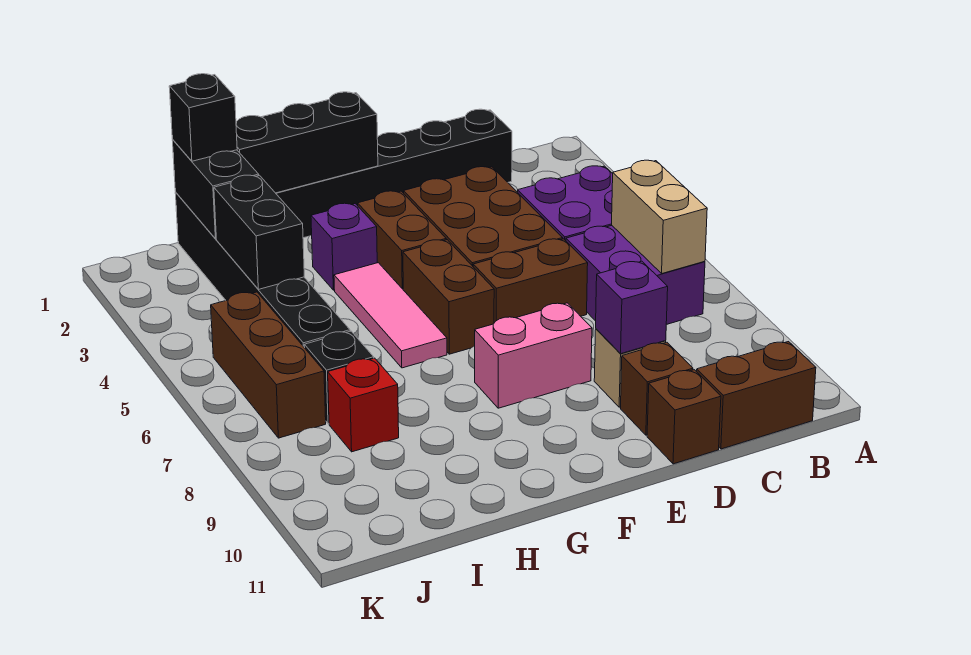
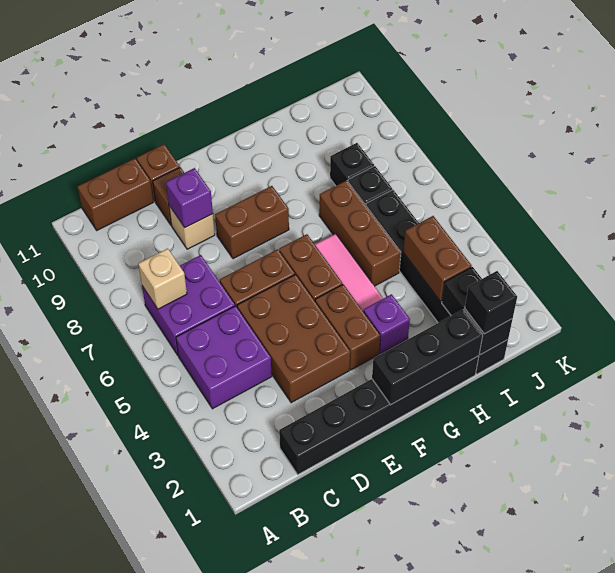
tan 1x2 brick [612,160,707,273] -> tan 1x1 brick [138,248,187,309]
pink 1x2 brick [475,303,592,408] -> brown 1x2 brick [215,186,289,259]
black 1x2 brick [214,175,304,289] -> brown 1x2 brick [403,216,472,302]
red 1x1 brick [328,358,399,452] -> black 1x1 brick [330,143,374,186]
brown 1x3 brick [211,292,326,438] -> brown 1x3 brick moved to [319,180,401,286]

